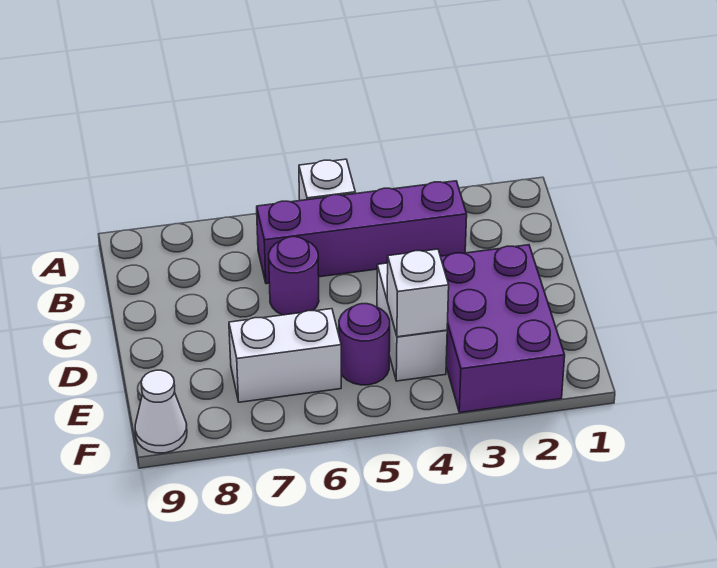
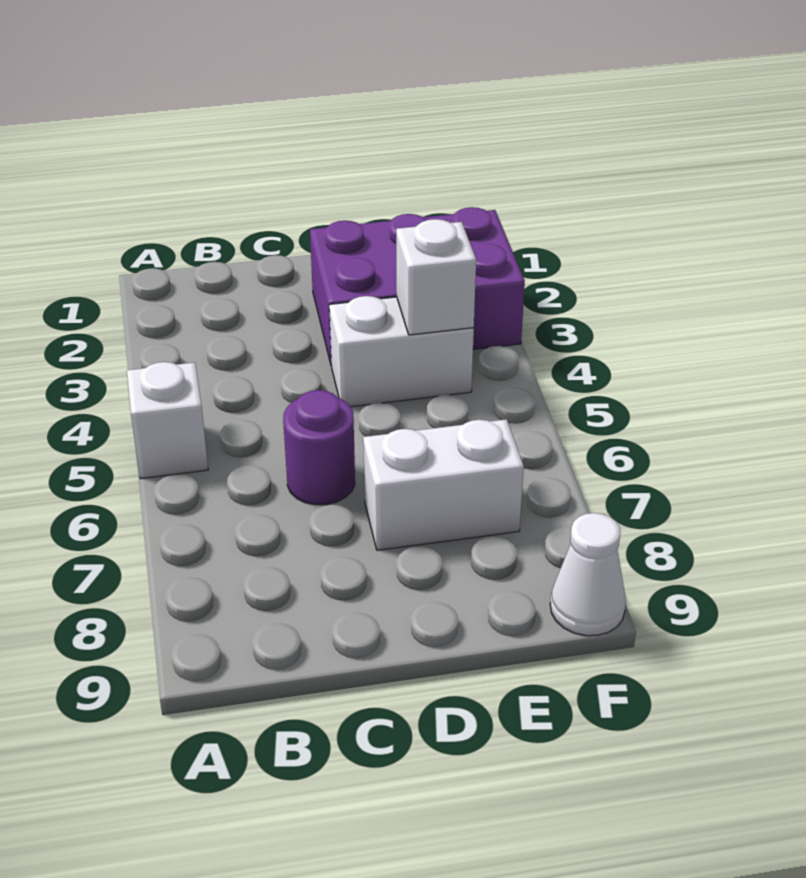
purple 1x4 brick [257,181,467,284] -> none
purple 1x1 round brick [339,304,390,385] -> none
white 1x2 brick [229,309,341,402] -> white 1x2 brick turned to [363,419,524,550]

